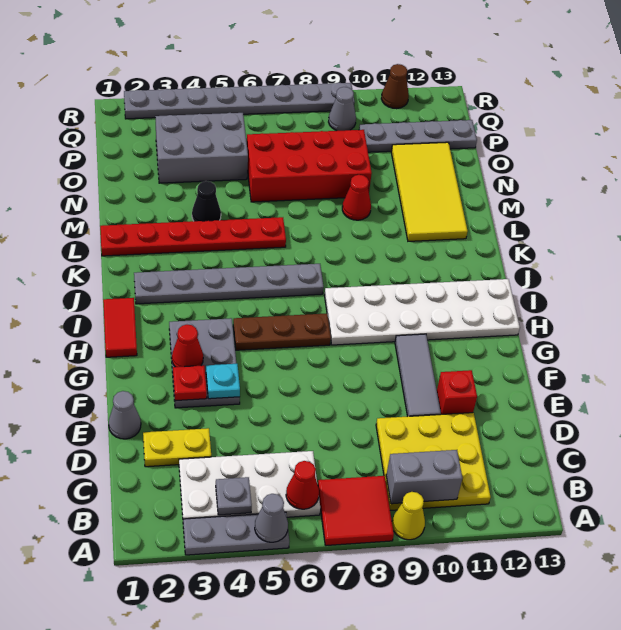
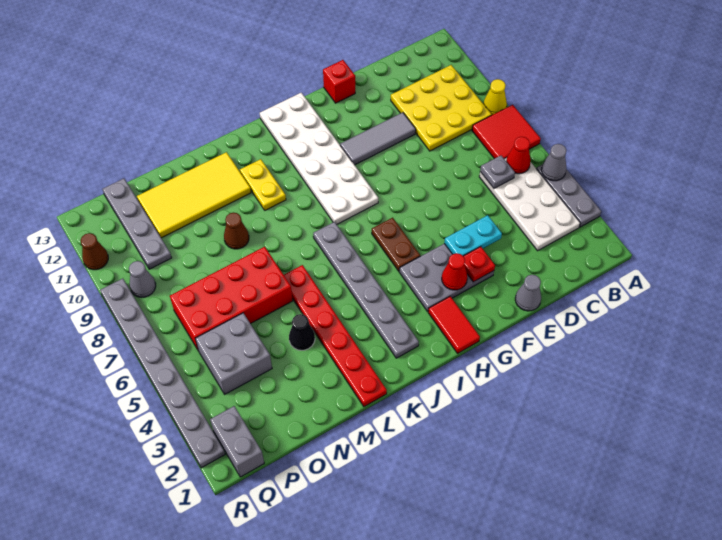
grey 1x1 plate [216,477,252,515] -> grey 1x1 plate moved to [480,156,515,188]
grey 1x2 brick [386,450,462,504] -> grey 1x2 brick moved to [210,406,264,477]
yellow 1x2 plate [143,428,211,467] -> yellow 1x2 plate moved to [240,159,286,210]
red 1x1 brick [437,370,477,414] -> red 1x1 brick moved to [323,60,355,103]
cyan 1x1 plate [206,364,240,399] -> cyan 1x2 plate [444,215,502,256]
red 1x2 tile [103,298,137,357] -> red 1x2 tile turned to [428,296,480,353]
brown 1x3 plate [233,313,331,350] -> brown 1x2 plate [372,218,420,271]
red 1x1 cone [342,175,371,220] -> brown 1x1 cone [224,213,249,249]
red 2x4 brick [247,130,372,202] -> red 2x4 brick turned to [170,247,293,351]
grey 2x3 brick [155,113,248,183] -> grey 2x2 brick [195,313,272,394]

